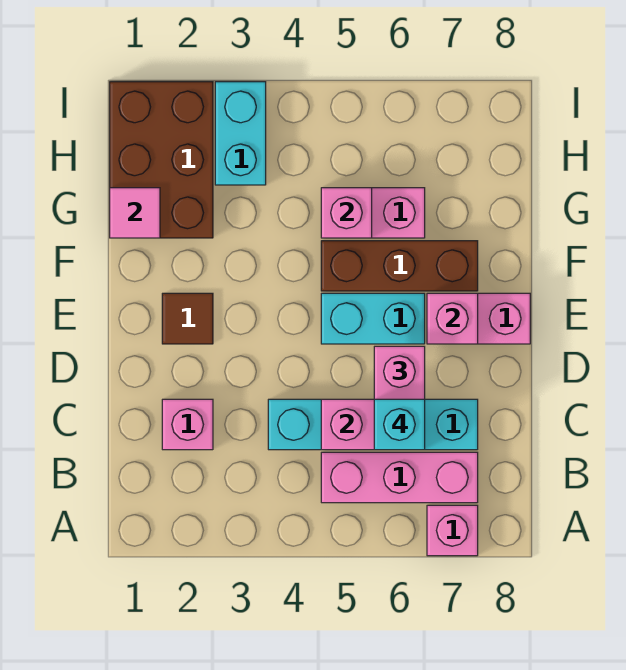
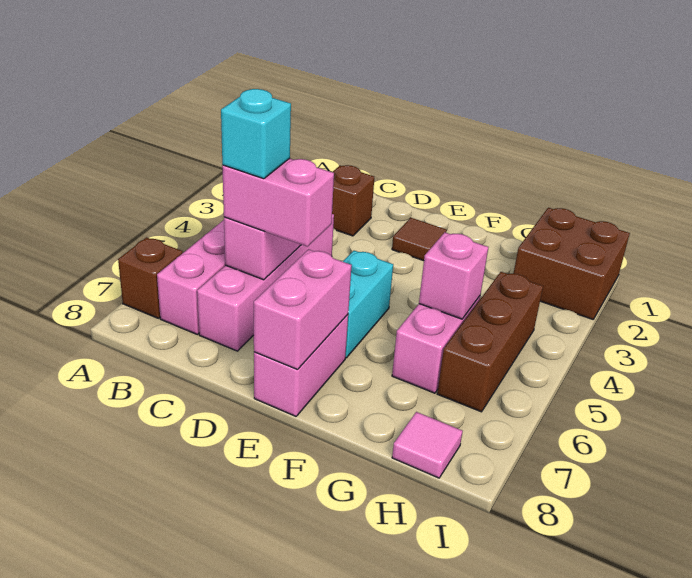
pink 1x1 brick [427,505,478,556] -> brown 1x1 brick [118,237,183,318]
pink 1x1 brick [162,399,213,450] -> brown 1x1 brick [332,165,374,236]
cyan 1x4 brick [268,399,478,450] -> pink 1x4 brick [197,214,334,351]
pink 1x1 brick [427,293,478,344] -> pink 1x2 brick [254,249,352,370]
brown 1x3 brick [321,241,478,291] -> brown 1x3 brick moved to [437,272,543,412]
brown 2x3 brick [110,82,213,238] -> brown 2x2 brick [514,208,630,319]
pink 1x1 tile [110,188,160,238] -> pink 1x1 tile moved to [392,412,463,478]
cyan 1x2 brick [215,82,266,185] -> none

